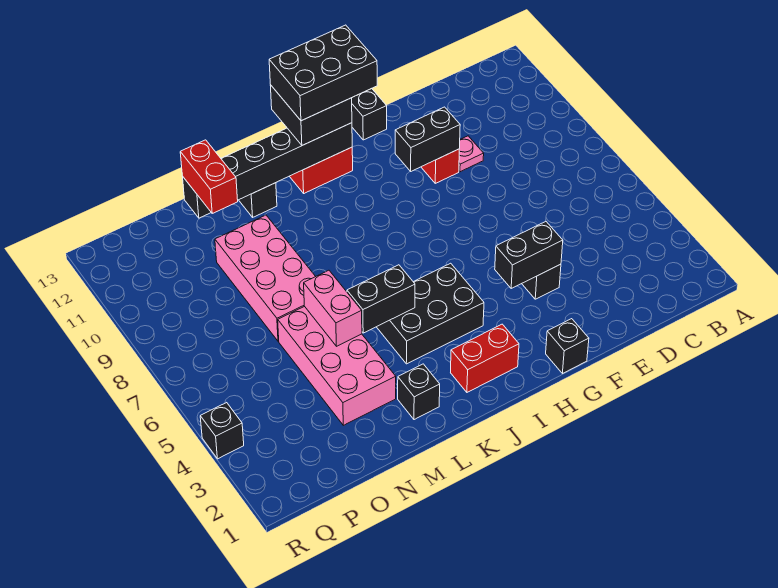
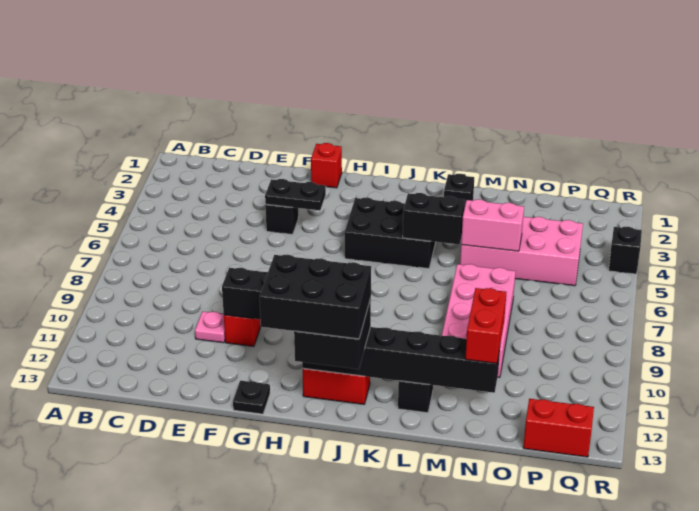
black 1x2 brick [495,222,563,288] -> black 1x2 plate [265,179,326,210]
black 1x1 brick [546,319,589,374] -> red 1x1 brick [311,143,342,188]
black 1x1 brick [352,89,387,140] -> black 1x1 plate [233,381,270,414]
red 1x2 brick [451,324,519,392] -> red 1x2 brick moved to [523,399,594,457]
pink 2x4 brick [278,306,396,425] -> pink 2x4 brick turned to [460,217,583,286]
pink 1x2 brick [304,270,362,346] -> pink 1x2 brick turned to [461,199,524,251]

